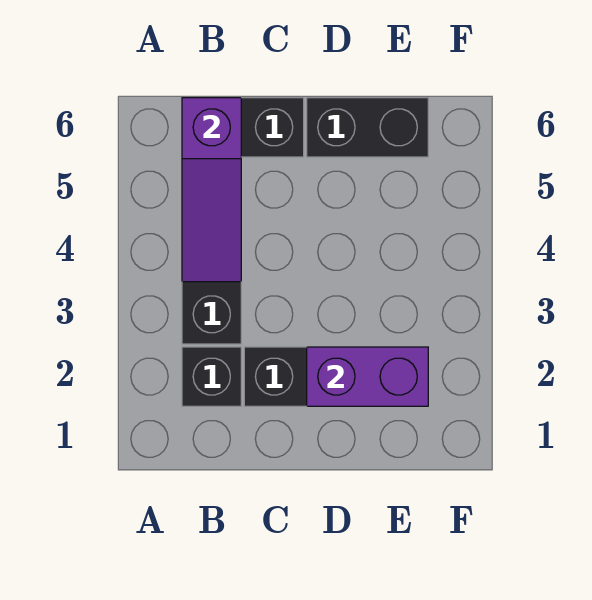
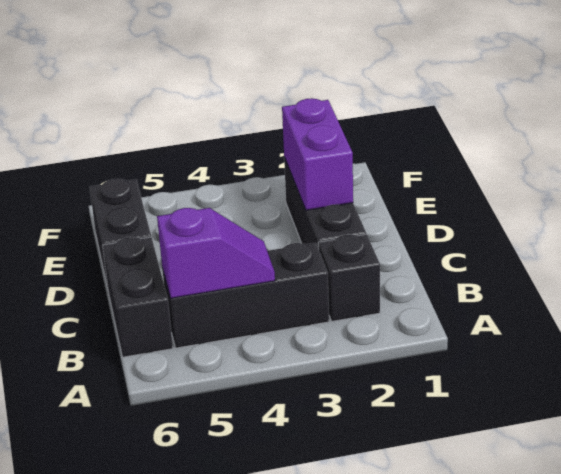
purple 1x3 slope [182,98,241,282] -> purple 1x2 slope [157,208,275,298]

